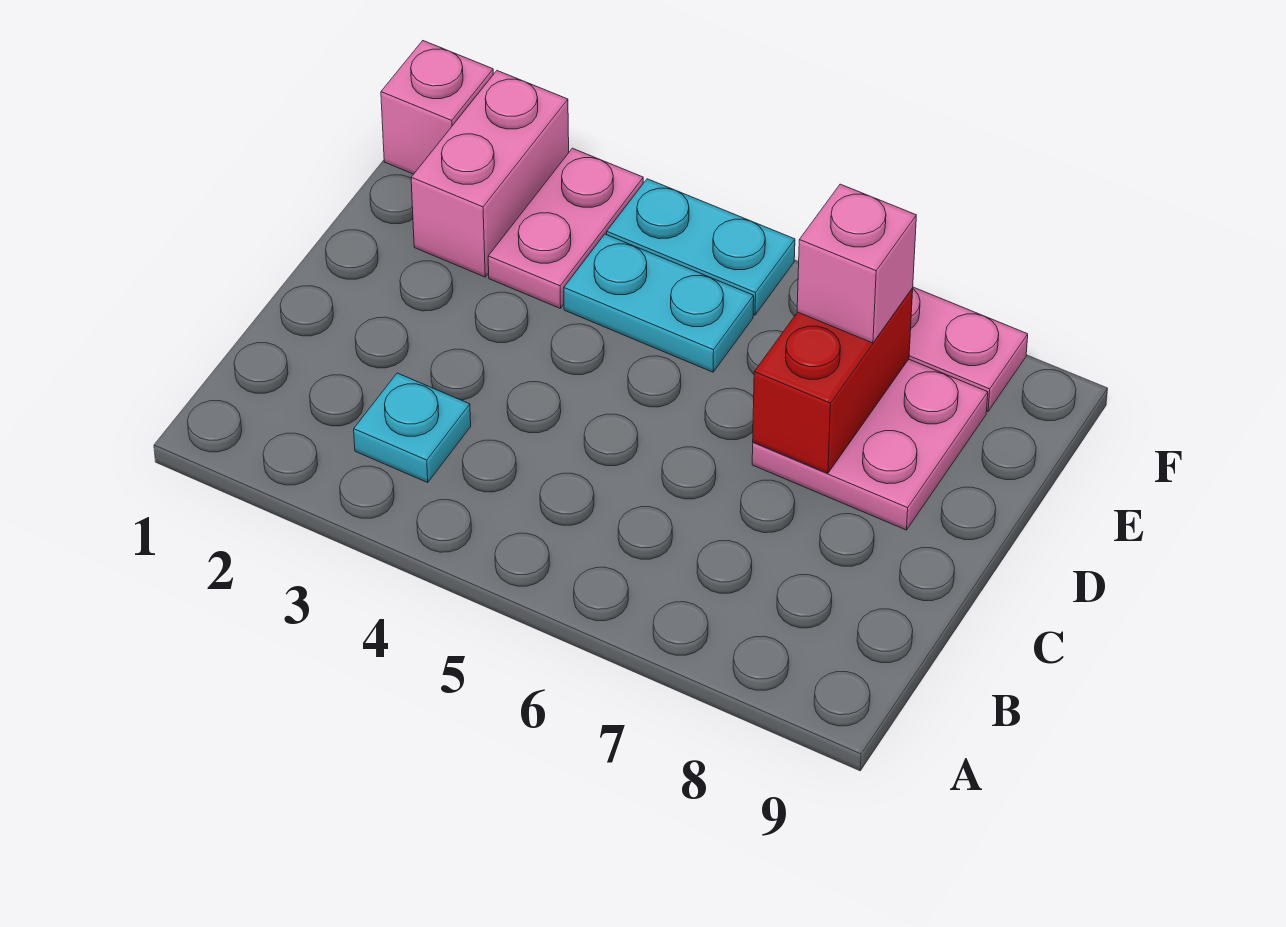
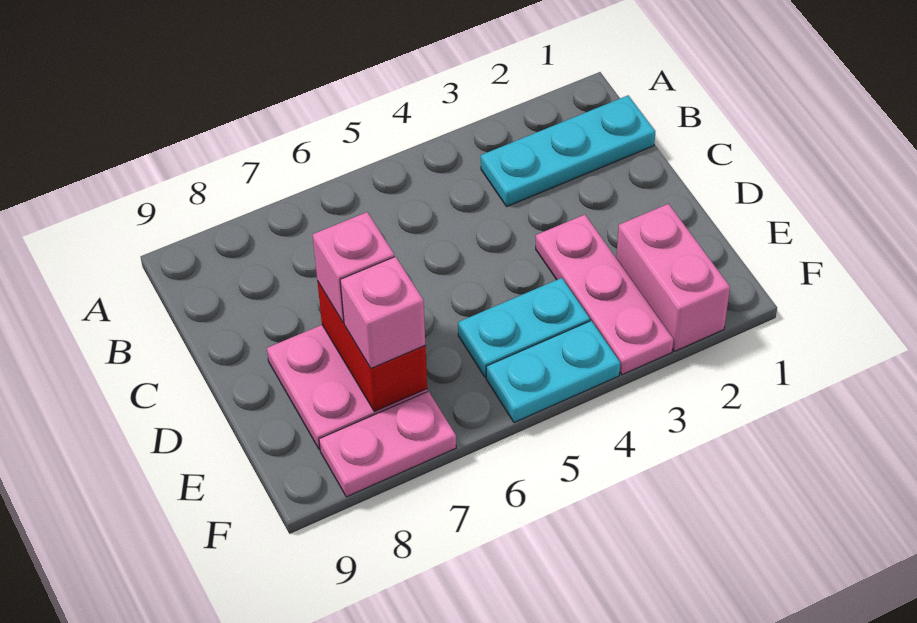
cyan 1x1 plate [354,373,471,482] -> cyan 1x3 plate [481,95,655,206]
pink 1x2 plate [488,148,643,308] -> pink 1x3 plate [536,215,674,375]
pink 1x1 brick [381,41,493,174] -> pink 1x1 brick moved to [313,212,394,323]

